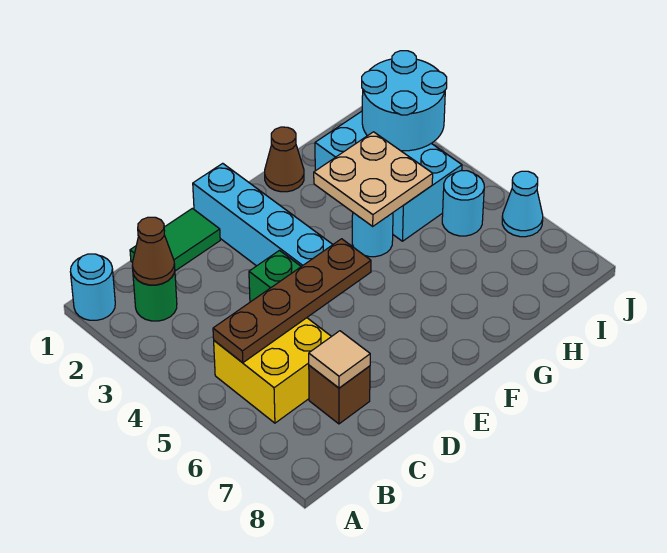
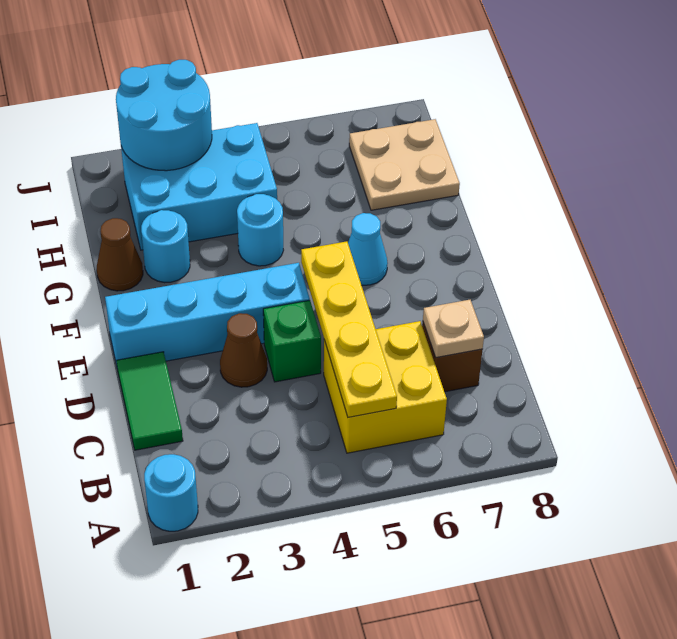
green 1x1 round brick [133,271,177,321] -> none
brown 1x1 cone [132,217,175,285] -> brown 1x1 cone moved to [220,313,267,387]
brown 1x4 plate [213,239,371,363] -> yellow 1x4 plate [301,241,397,417]
tan 1x1 tile [309,331,370,388] -> tan 1x1 plate [423,300,484,357]
tan 2x2 plate [314,132,433,226] -> tan 2x2 plate moved to [349,119,460,210]
cyan 1x1 round brick [442,171,484,236] -> cyan 1x1 round brick moved to [141,210,190,283]
cyan 1x1 cone [502,171,543,237] -> cyan 1x1 cone moved to [348,213,388,285]

